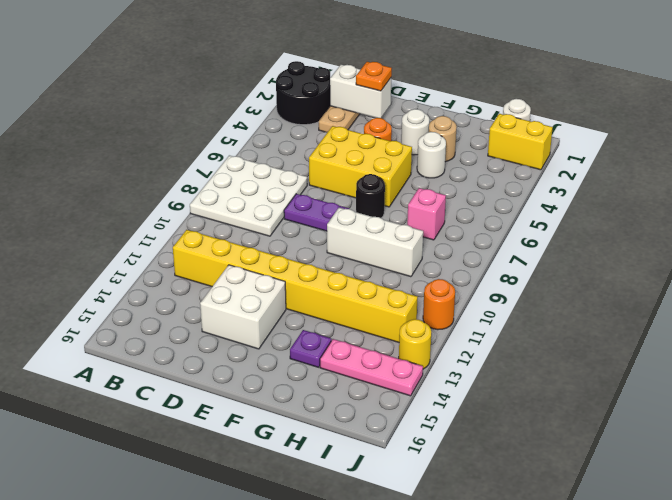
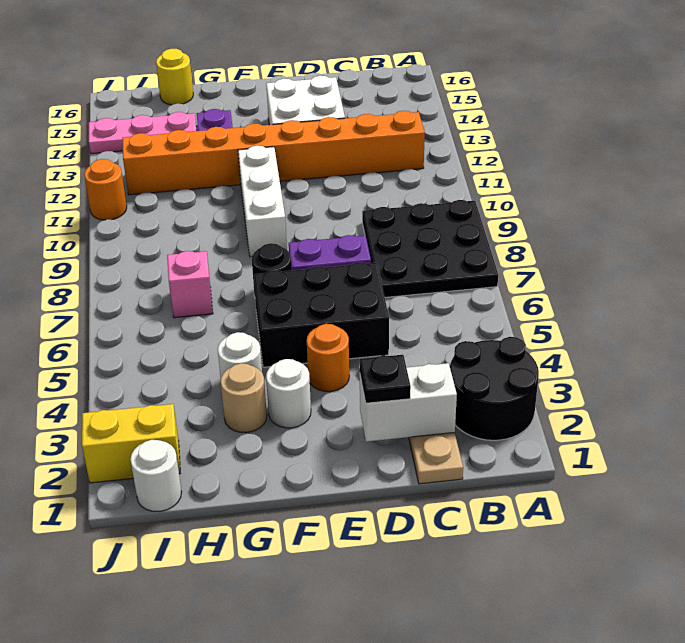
white 3x3 plate [190,155,307,236] -> black 3x3 plate [362,200,498,297]
yellow 1x8 brick [173,230,418,342] -> orange 1x8 brick [123,111,425,195]
orange 1x1 plate [356,62,392,91] -> black 1x1 plate [360,355,411,403]
yellow 2x3 brick [309,126,412,207] -> black 2x3 brick [253,262,389,367]
white 1x3 brick [327,208,423,277] -> white 1x3 brick turned to [238,146,287,257]
yellow 1x1 round brick [399,319,431,369] -> yellow 1x1 round brick moved to [156,49,193,105]

